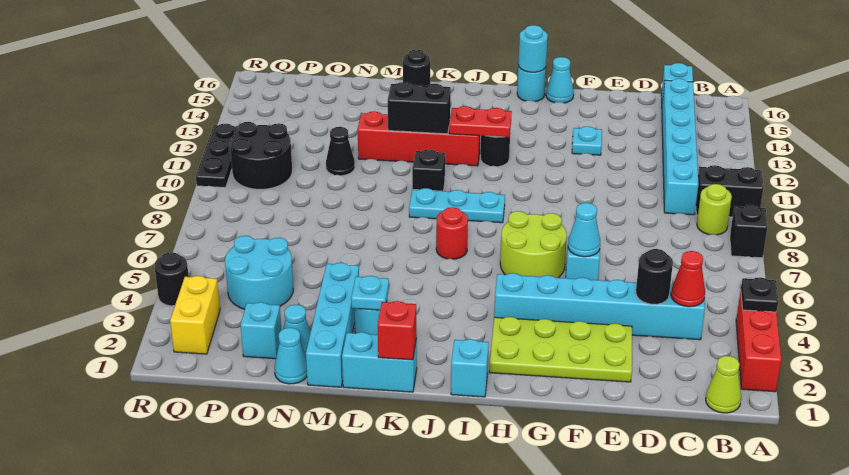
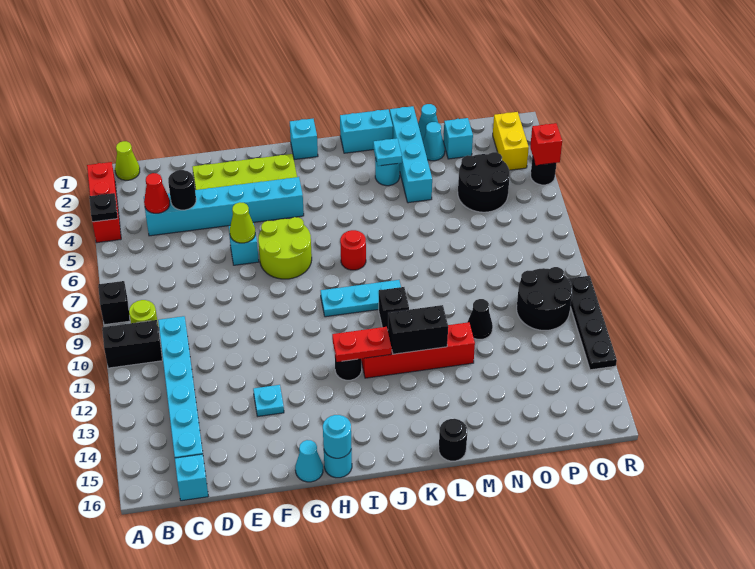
cyan 1x1 cone [568,203,600,257] -> lime 1x1 cone [230,202,255,243]
red 1x1 brick [378,301,417,360] -> red 1x1 brick moved to [530,123,562,165]
cyan 2x2 round brick [225,236,293,309] -> black 2x2 round brick [458,152,510,212]
black 1x3 plate [196,124,239,188] -> black 1x4 plate [568,276,617,370]

